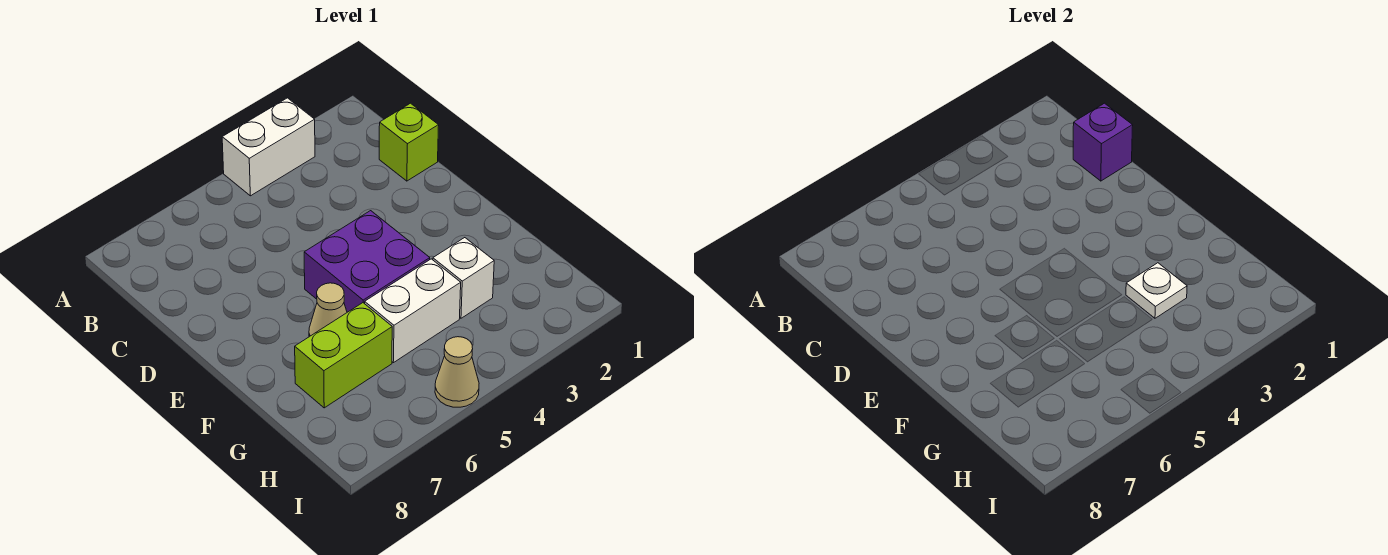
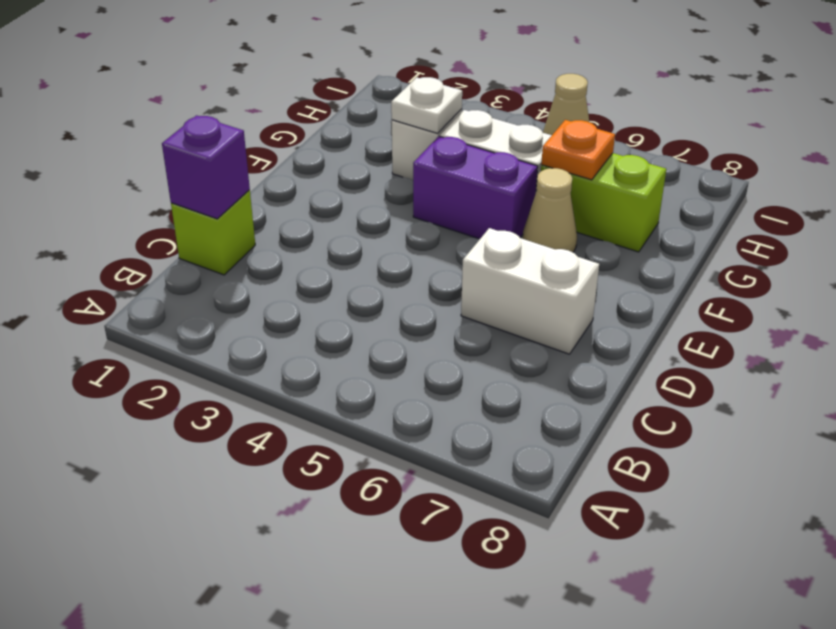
white 1x2 brick [222,98,315,196] -> white 1x2 brick moved to [461,228,599,354]
purple 2x2 brick [304,211,430,312] -> purple 1x2 brick [413,136,538,239]
none -> orange 1x1 plate [541,120,615,180]

